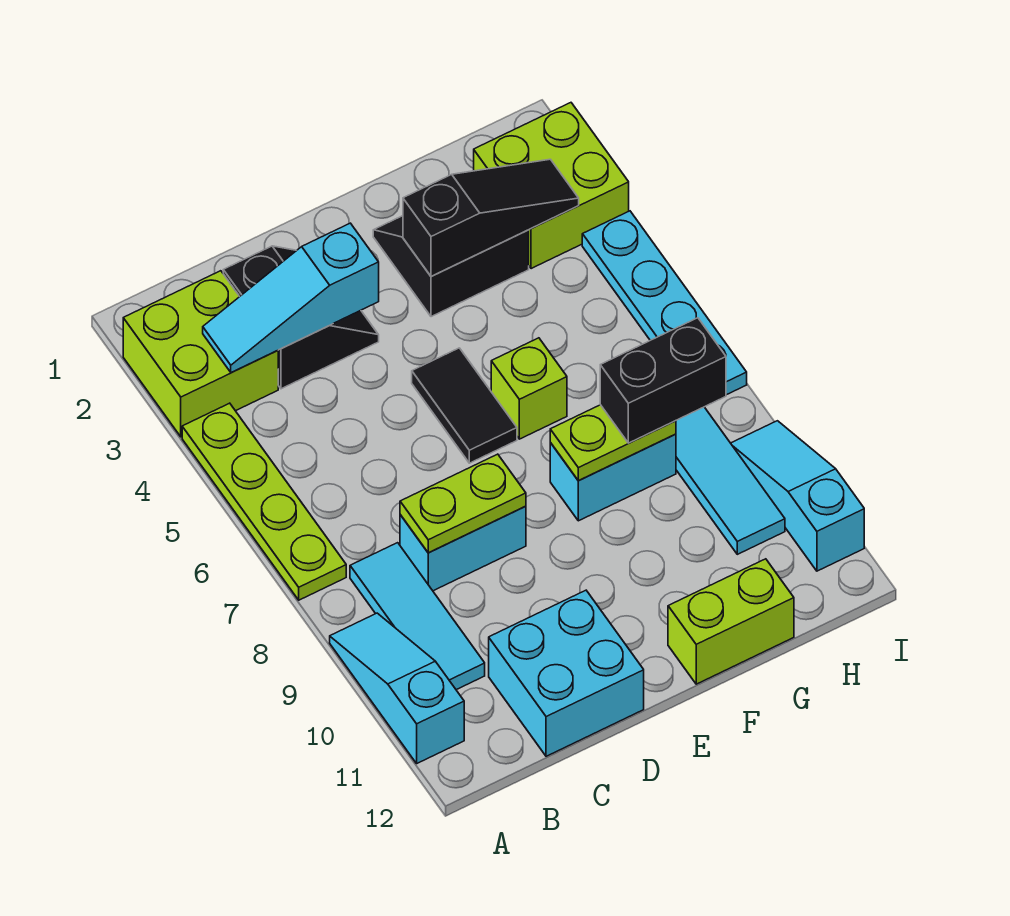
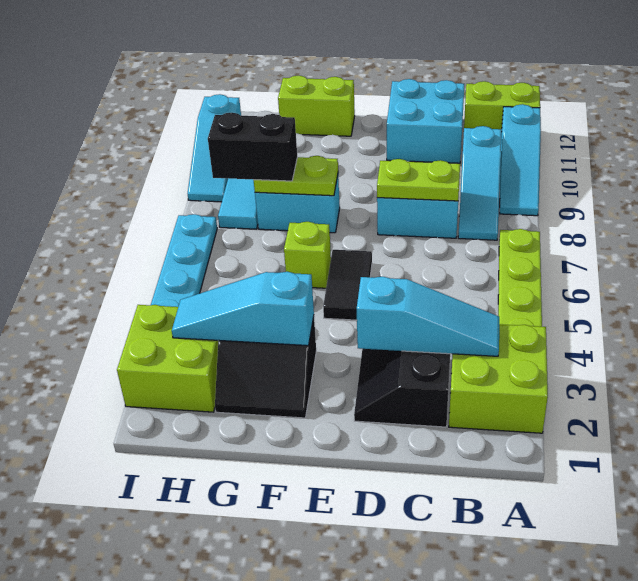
none -> lime 1x2 brick [464,81,540,131]
cyan 1x3 tile [350,543,485,690] -> cyan 1x3 slope [458,126,501,240]
black 1x3 slope [403,159,579,276] -> cyan 1x3 slope [172,272,314,346]

